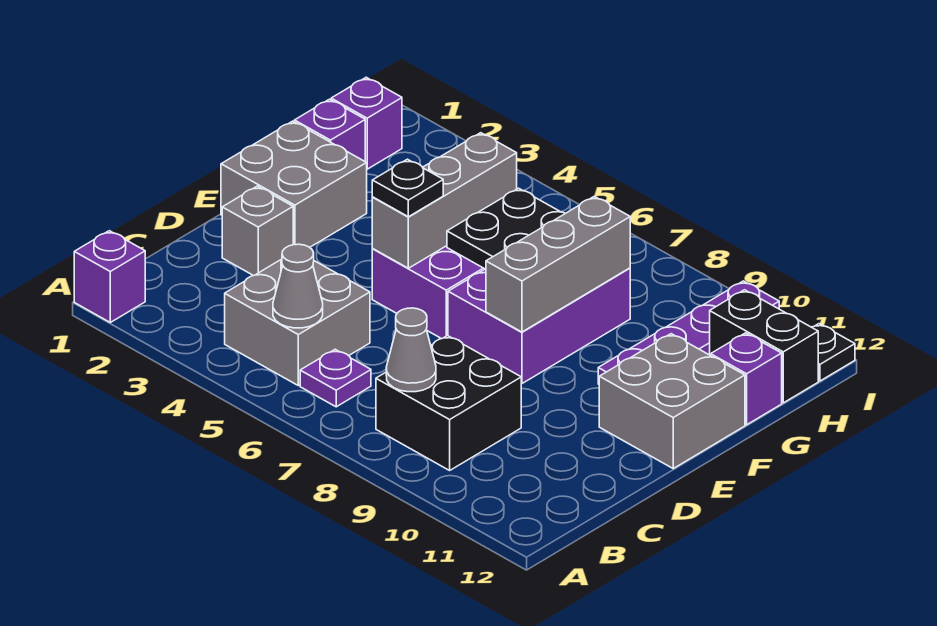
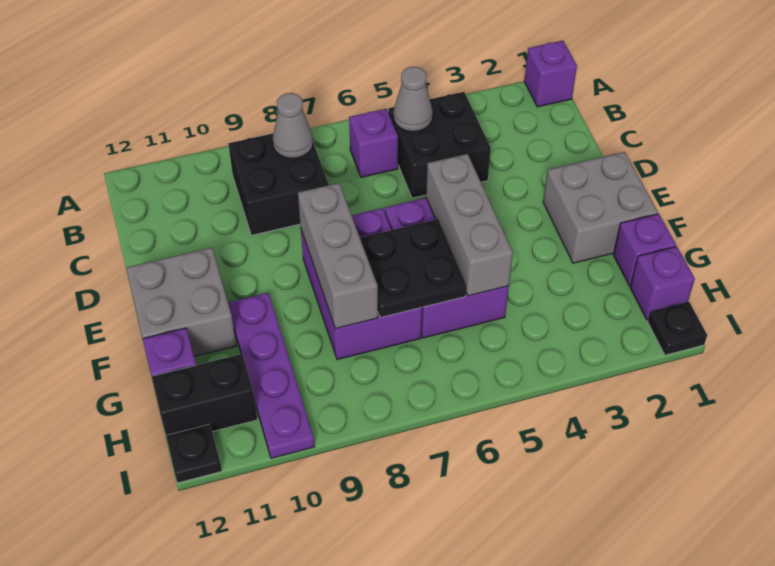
grey 2x2 brick [225,259,370,386] -> black 2x2 brick [389,92,491,198]
purple 1x1 plate [300,349,371,407] -> purple 1x1 brick [349,109,398,177]
grey 1x1 brick [222,186,293,276] -> none
black 1x1 plate [372,159,443,217] -> black 1x1 plate moved to [648,302,707,355]

